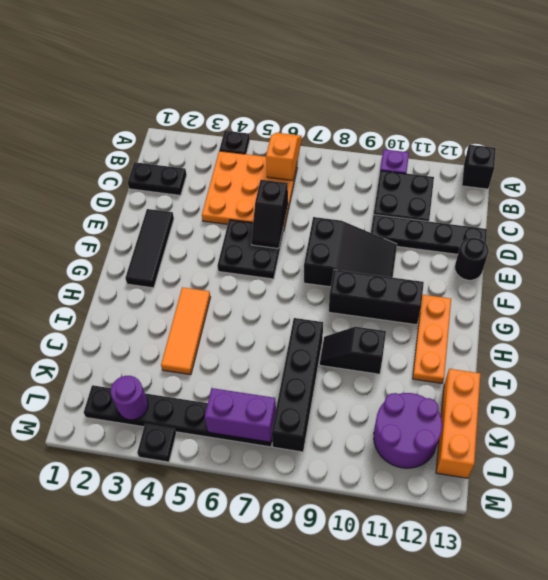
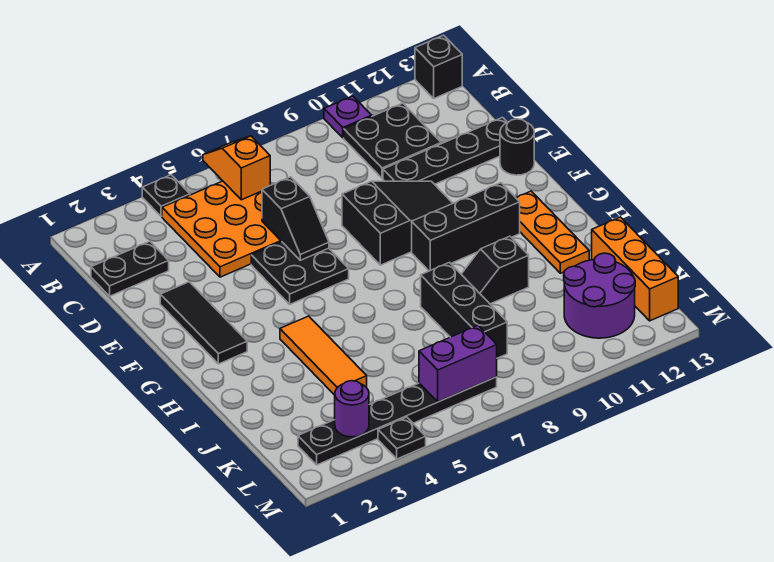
black 1x4 brick [272,318,323,452] -> black 1x3 brick [421,262,507,358]

